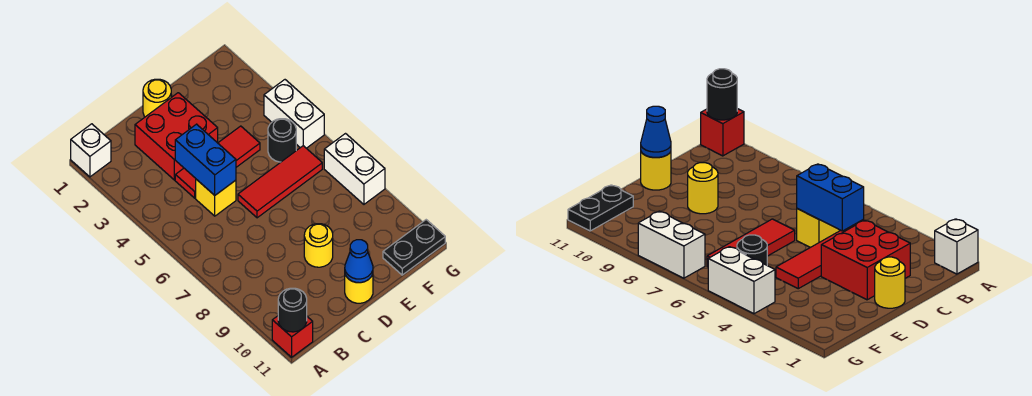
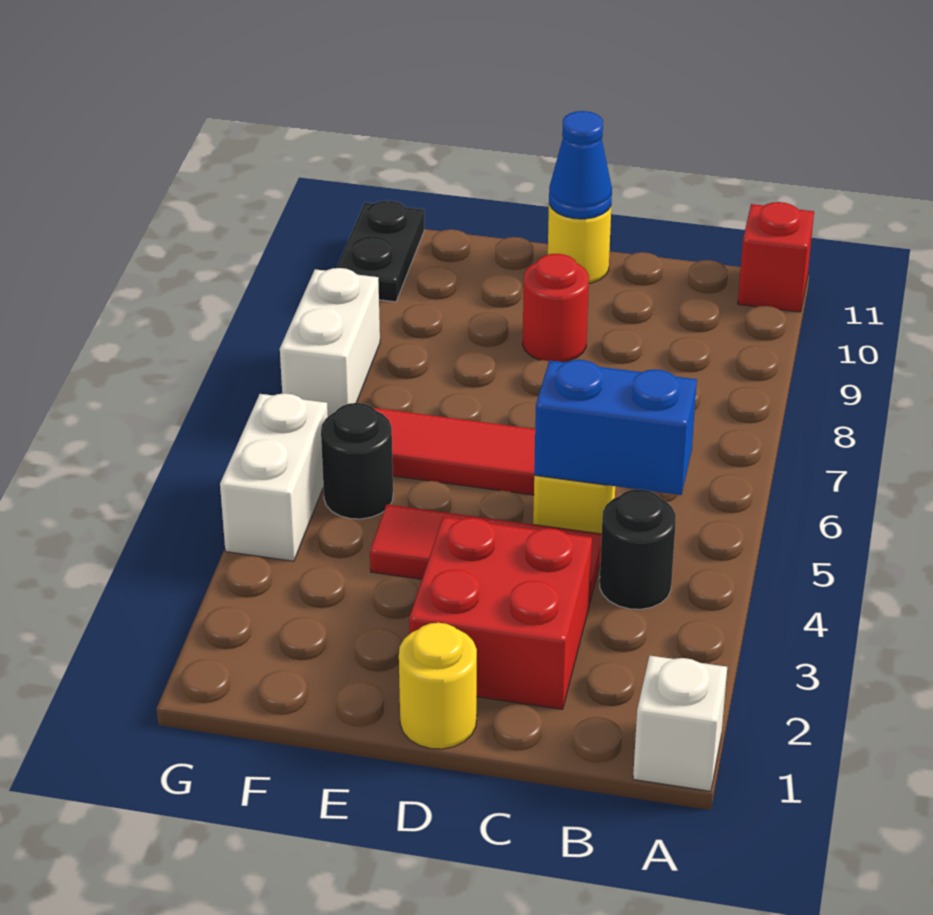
black 1x1 round brick [278,288,307,332] -> black 1x1 round brick moved to [600,489,676,609]
blue 1x2 brick [175,124,236,195] -> blue 1x2 brick turned to [534,360,697,495]
yellow 1x1 round brick [304,224,333,267] -> red 1x1 round brick [523,254,589,362]
black 1x2 plate [383,220,445,275] -> black 1x2 plate turned to [337,201,424,302]

